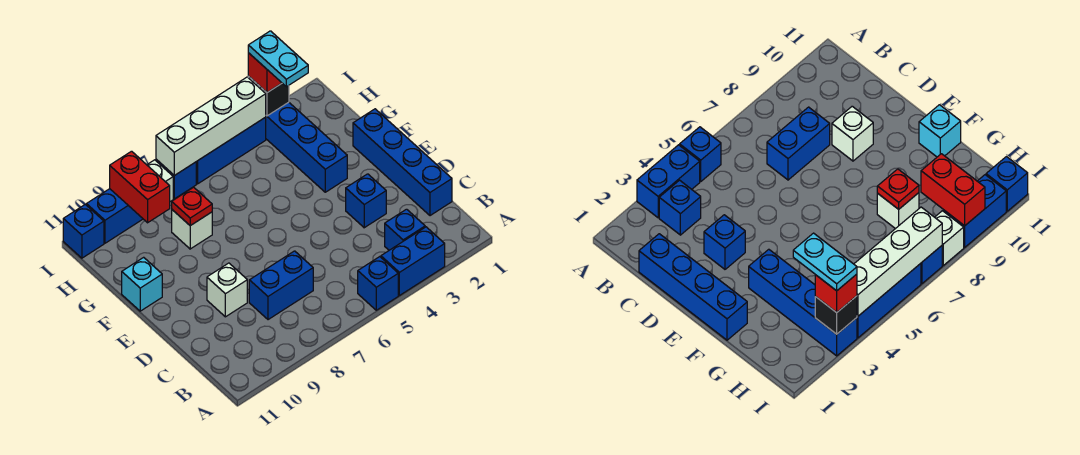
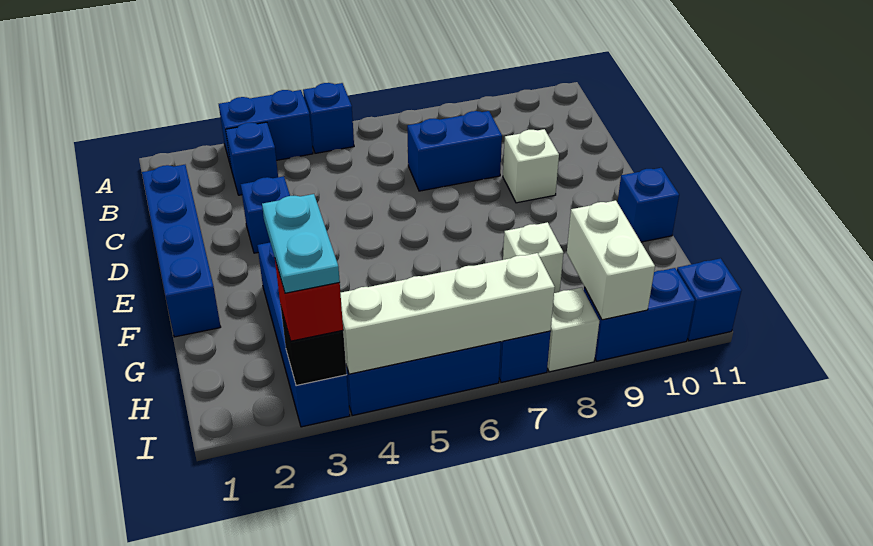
cyan 1x1 brick [122,257,162,311] -> blue 1x1 brick [617,168,679,242]
red 1x1 plate [172,187,212,226] -> none
red 1x2 brick [110,151,170,223] -> white 1x2 brick [567,200,655,320]

